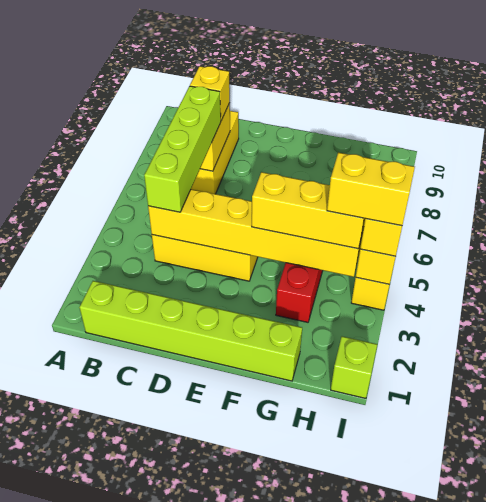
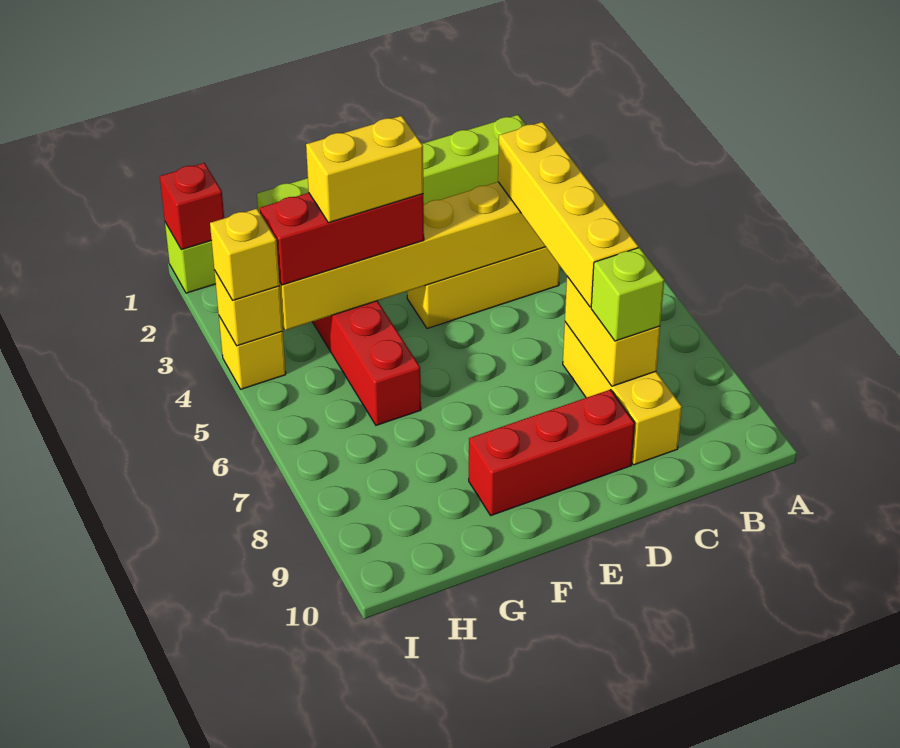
lime 1x4 brick [144,86,221,212] -> yellow 1x4 brick [498,122,638,307]
yellow 1x1 brick [190,66,230,121] -> lime 1x1 brick [591,247,664,341]
none -> red 1x3 brick [469,390,635,515]
yellow 1x3 brick [252,172,365,249] -> red 1x3 brick [260,193,424,285]
yellow 1x2 brick [327,153,415,226] -> yellow 1x2 brick moved to [306,116,423,223]
none -> red 1x1 brick [160,163,224,250]

